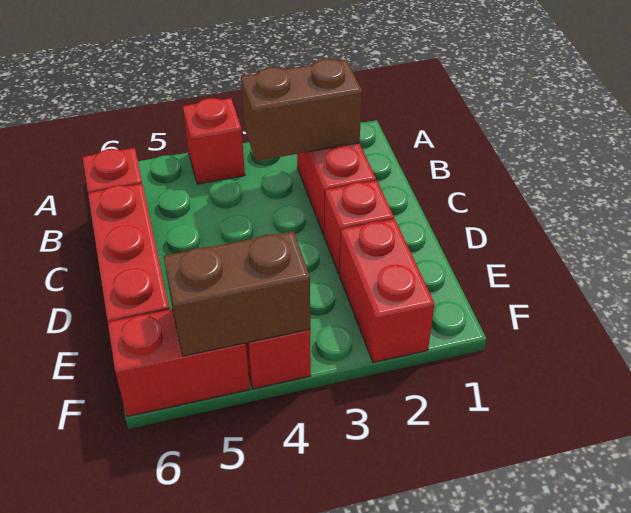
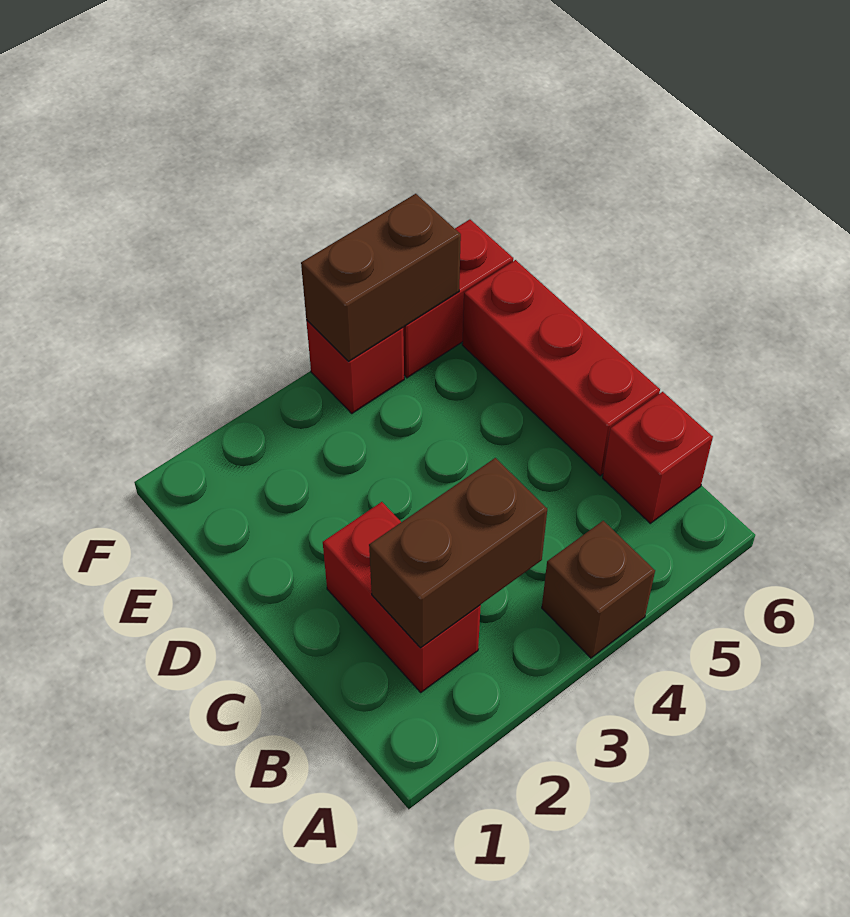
red 1x1 brick [183,98,245,184] -> brown 1x1 brick [542,521,655,658]
red 1x1 brick [324,180,394,275] -> none
red 1x2 brick [340,219,435,362] -> none

